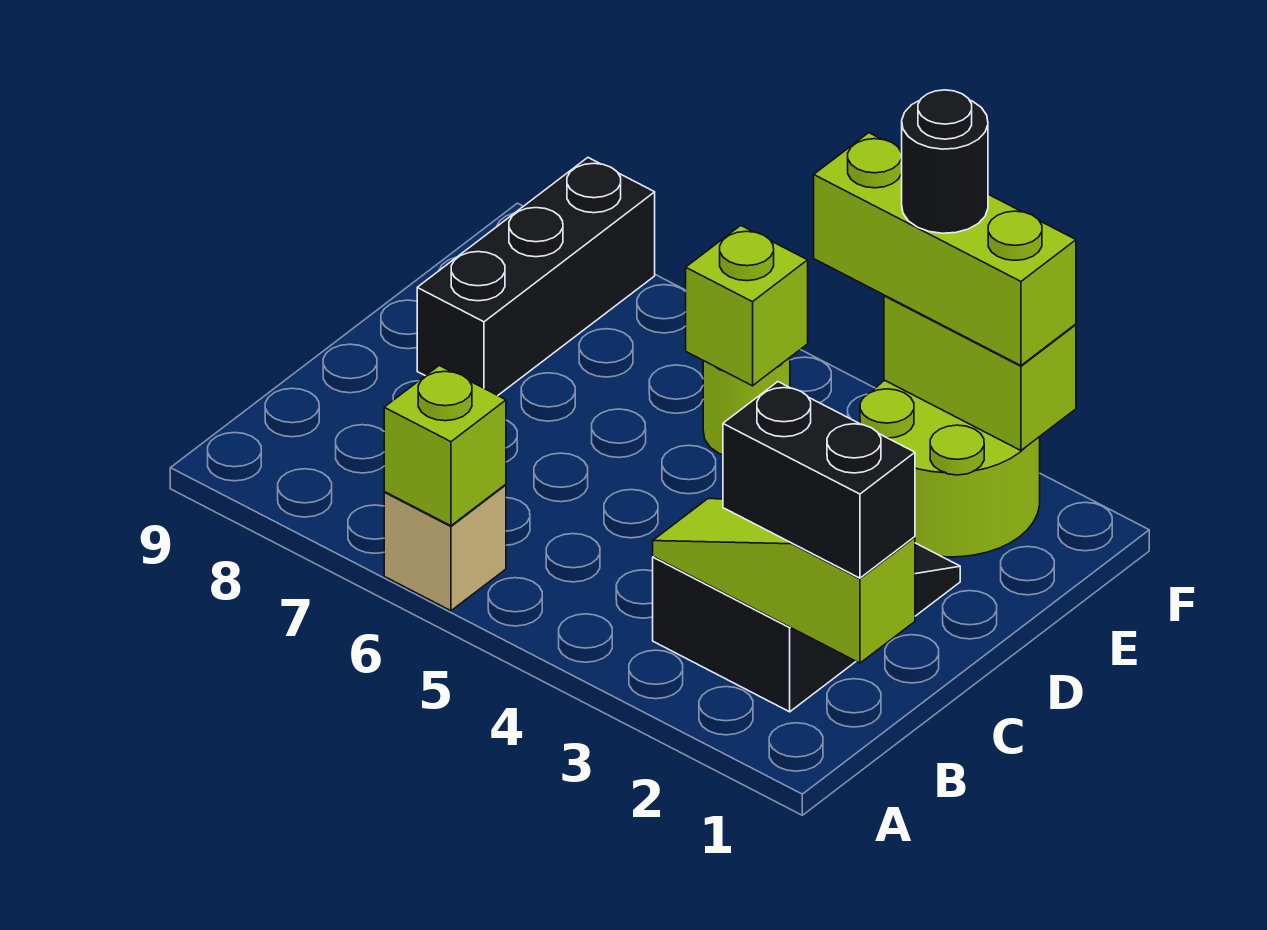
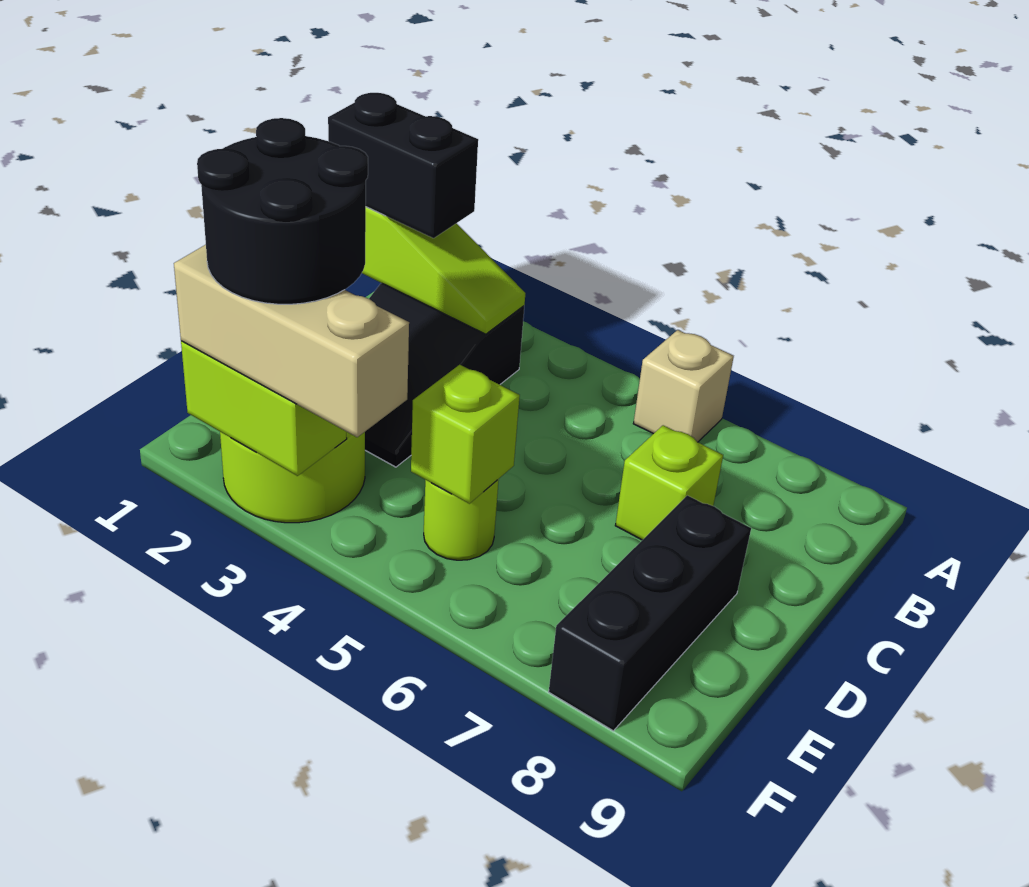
lime 1x1 brick [384,365,506,526] -> lime 1x1 brick moved to [615,425,723,540]
lime 1x3 brick [814,133,1076,365] -> tan 1x3 brick [174,245,409,437]
black 1x1 round brick [902,90,988,233] -> black 2x2 round brick [197,118,368,304]

